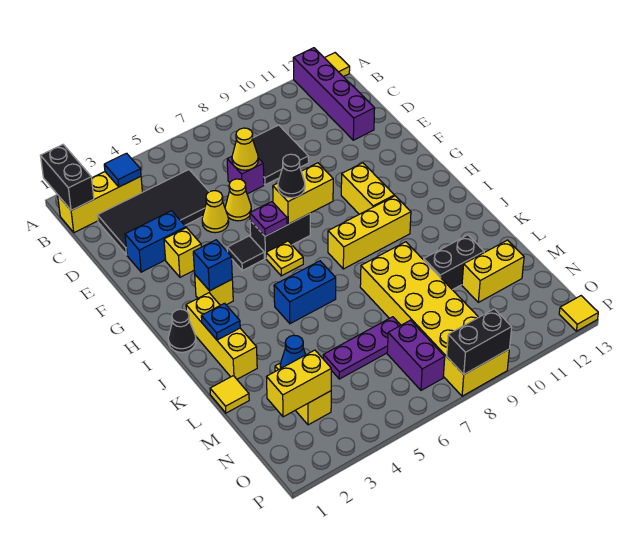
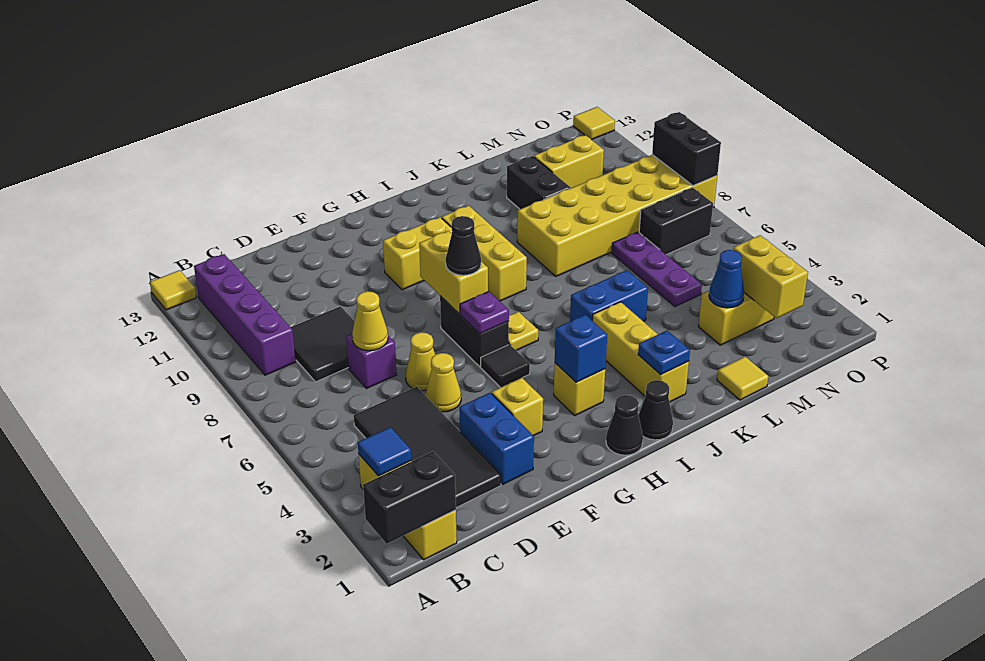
purple 1x4 brick [293,48,375,140] -> purple 1x4 brick turned to [194,254,296,375]
none -> black 1x1 cone [606,395,643,455]
yellow 1x3 brick [186,293,257,379] -> yellow 1x3 brick turned to [592,302,689,402]
blue 1x2 brick [274,261,336,324] -> blue 1x2 brick turned to [570,270,648,321]
yellow 1x2 brick [462,240,524,302] -> yellow 1x2 brick turned to [534,135,604,188]
purple 1x2 brick [387,320,445,390] -> black 1x2 brick [639,188,713,255]

